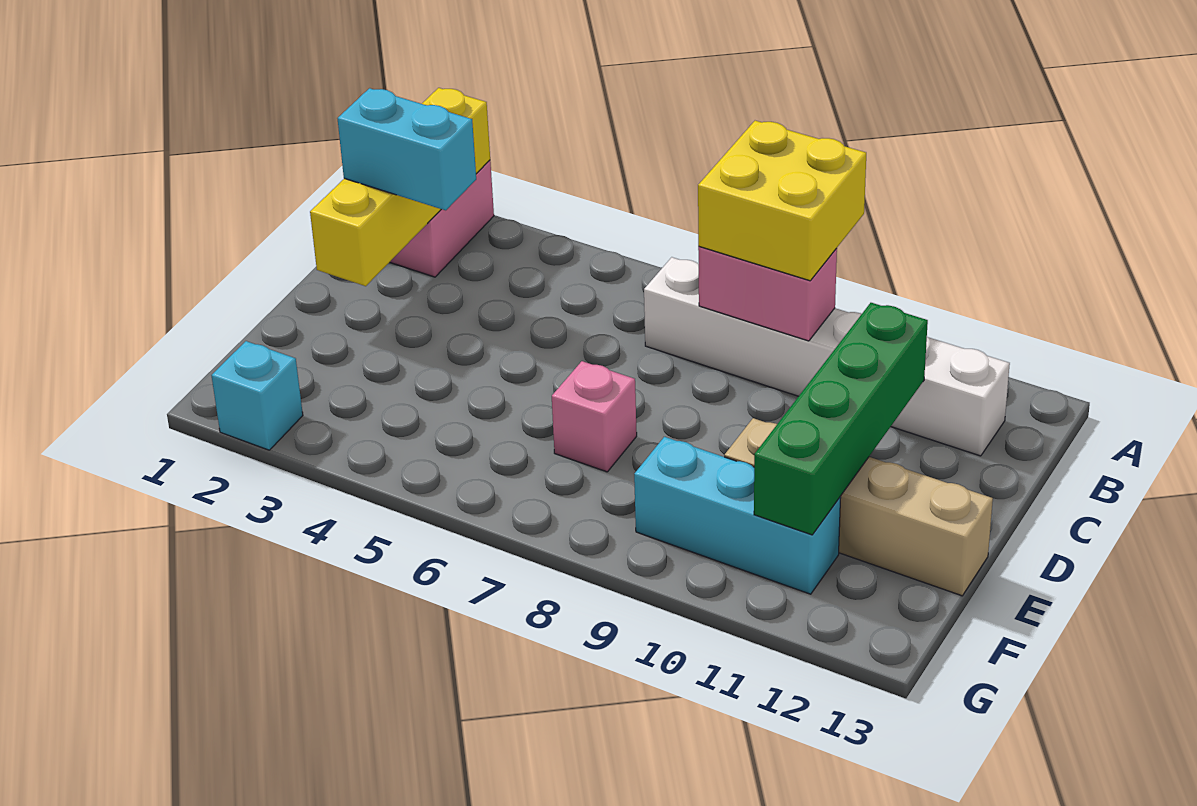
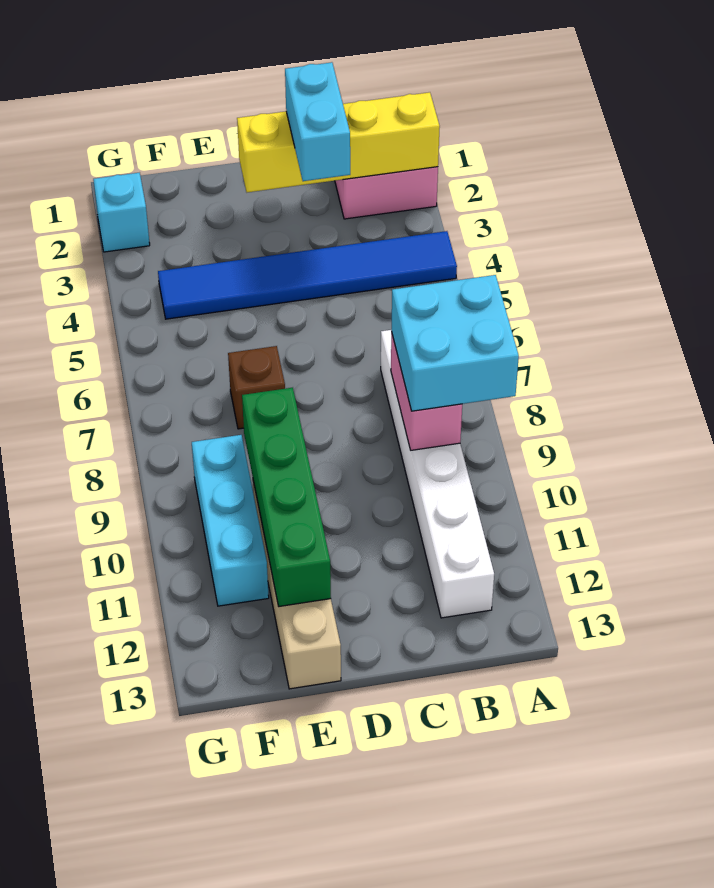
none -> blue 1x6 tile [158,231,457,319]
yellow 2x2 brick [698,121,866,281] -> cyan 2x2 brick [391,275,519,411]
green 1x4 brick [754,303,928,535] -> green 1x4 brick turned to [242,388,331,607]
pink 1x1 brick [552,361,637,472] -> brown 1x1 brick [228,346,285,429]

